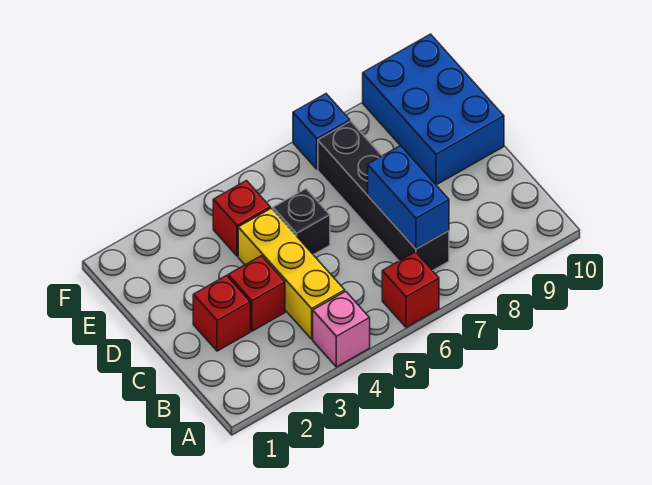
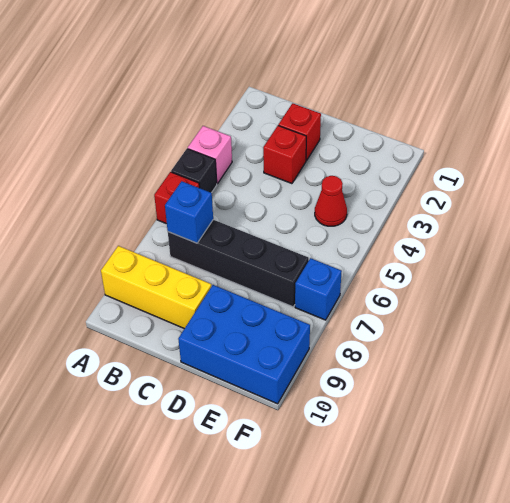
yellow 1x3 brick [238,208,345,339] -> yellow 1x3 brick moved to [101,246,211,329]
blue 1x2 brick [368,146,449,249] -> blue 1x1 brick [165,181,213,243]
black 1x1 brick [273,189,330,255] -> black 1x1 brick moved to [171,149,217,193]
red 1x1 brick [213,181,270,256] -> red 1x1 cone [315,176,347,226]

